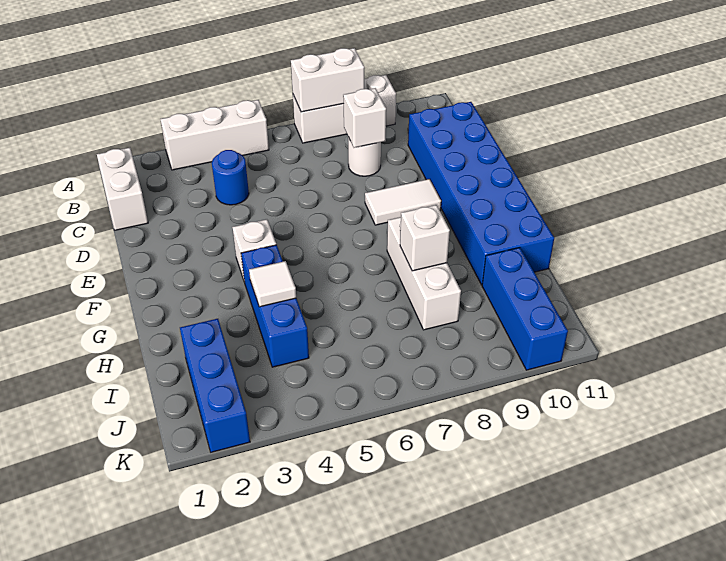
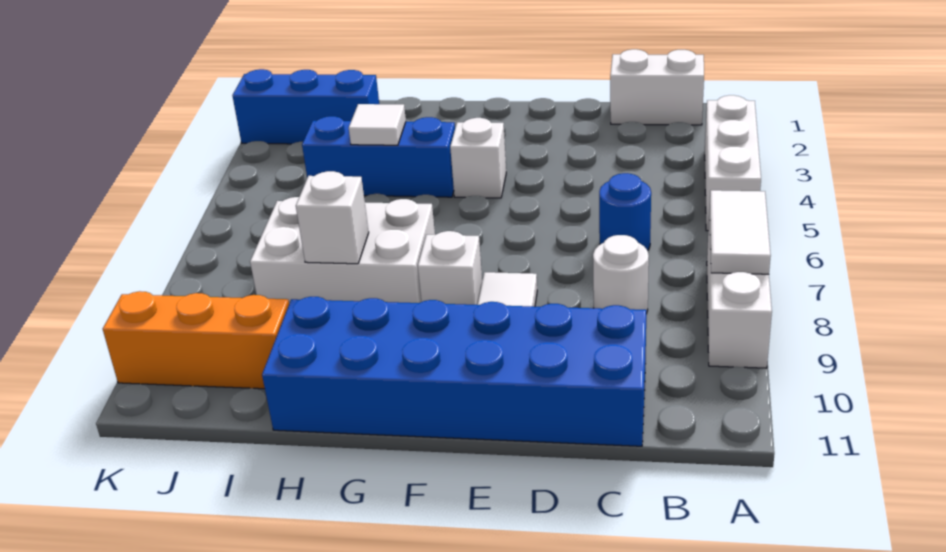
white 1x2 brick [291,48,364,112] -> white 1x2 tile [710,190,771,274]
blue 1x1 round brick [212,150,249,205] -> blue 1x1 round brick moved to [599,173,651,250]
white 1x1 brick [343,88,386,148] -> white 1x1 brick moved to [418,231,482,305]
white 1x3 brick [387,217,461,330] -> white 2x3 brick [250,197,435,304]
blue 1x3 brick [482,248,568,370] -> orange 1x3 brick [103,291,289,389]

